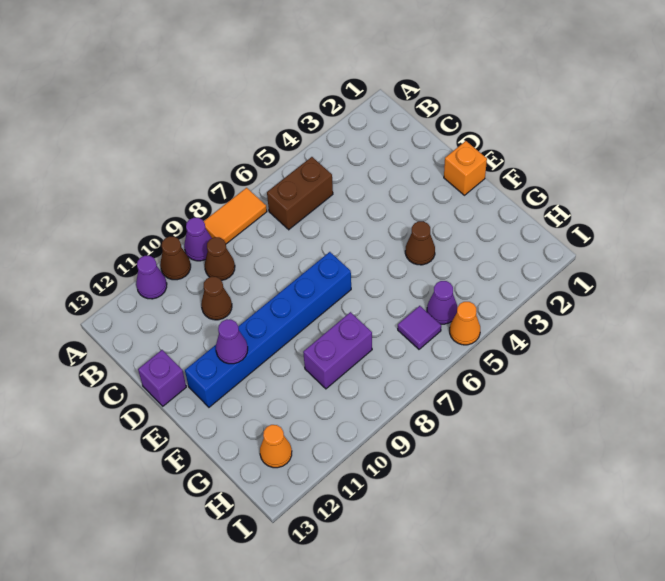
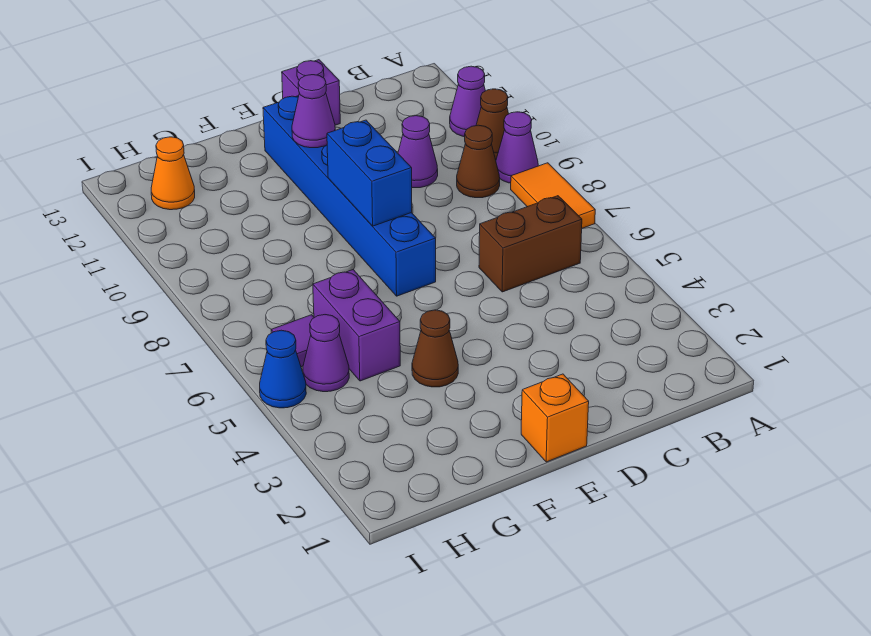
brown 1x2 brick [267,157,333,230] -> brown 1x2 brick turned to [479,196,582,292]
brown 1x1 cone [201,277,232,320] -> purple 1x1 cone [398,116,438,188]
none -> blue 1x2 brick [327,120,412,226]
purple 1x2 brick [303,312,372,389] -> purple 1x2 brick moved to [313,270,400,381]
orange 1x1 cone [450,302,480,345] -> blue 1x1 cone [260,330,306,408]

